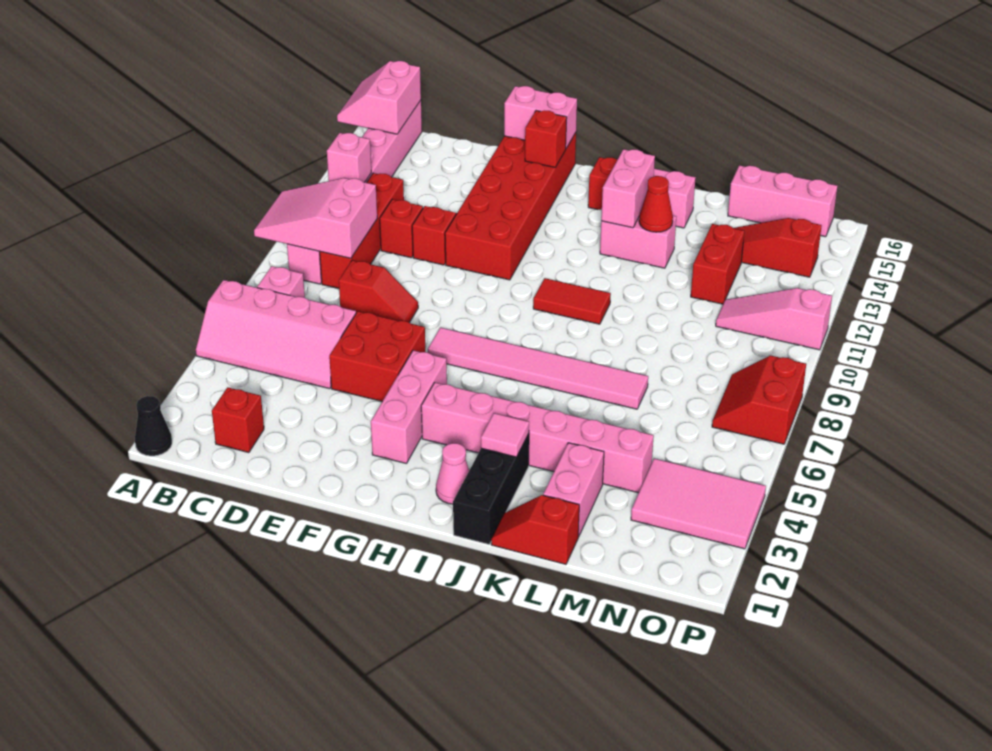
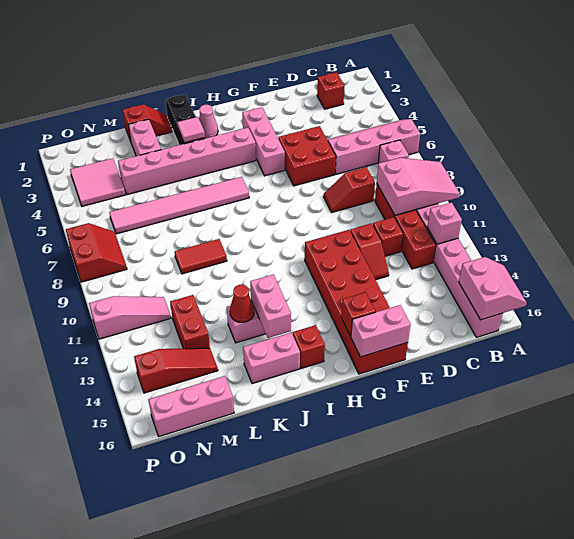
black 1x1 cone [135,396,172,456] -> none
pink 1x6 tile [428,328,648,409] -> pink 1x6 tile moved to [109,177,249,234]
red 1x2 tile [533,278,611,324] -> red 1x2 tile moved to [175,239,227,274]
pink 2x3 tile [631,458,766,549] -> pink 2x2 tile [70,158,126,206]

